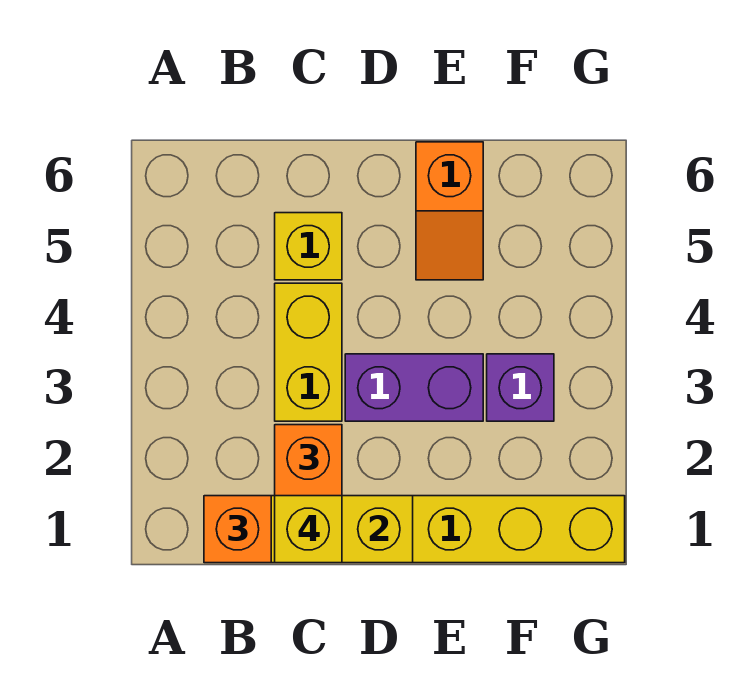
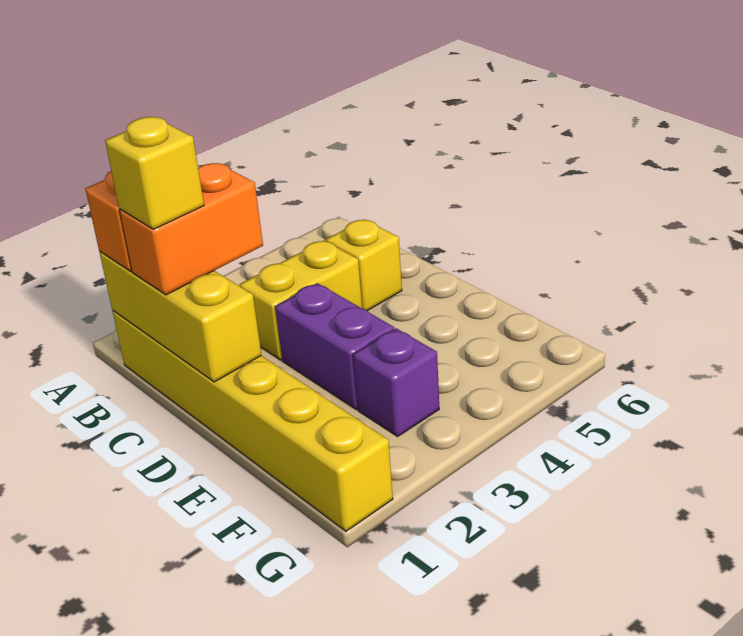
orange 1x2 slope [416,142,483,280] -> none

